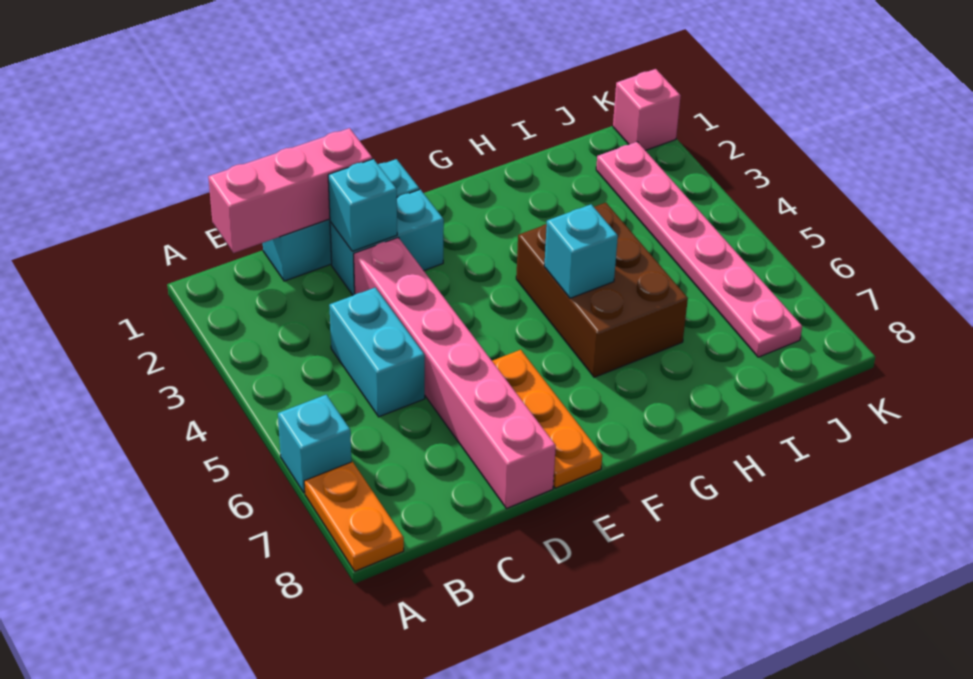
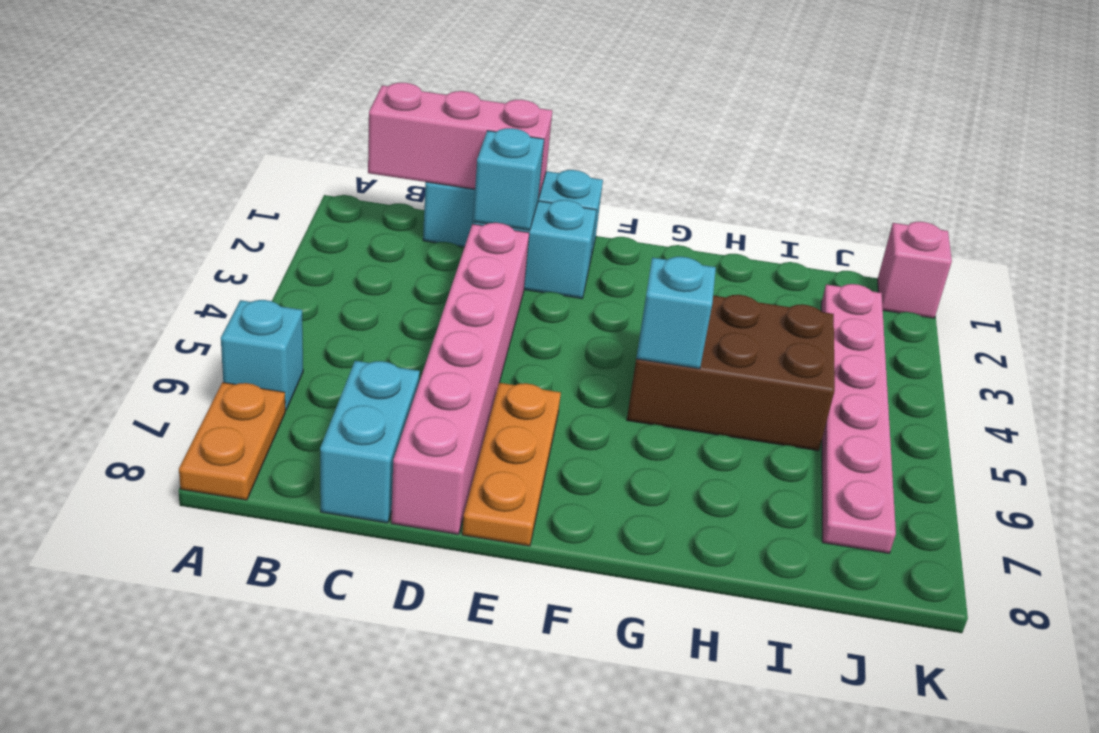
cyan 1x2 brick [329,288,425,417] -> cyan 1x2 brick moved to [320,361,420,523]
brown 2x3 brick [516,203,688,377] -> brown 2x3 brick turned to [627,295,835,451]

